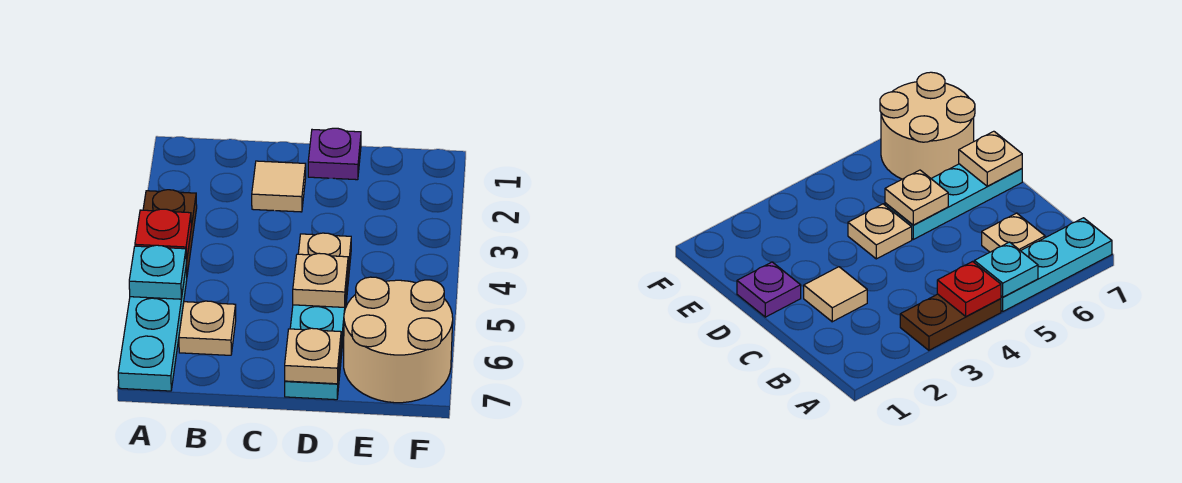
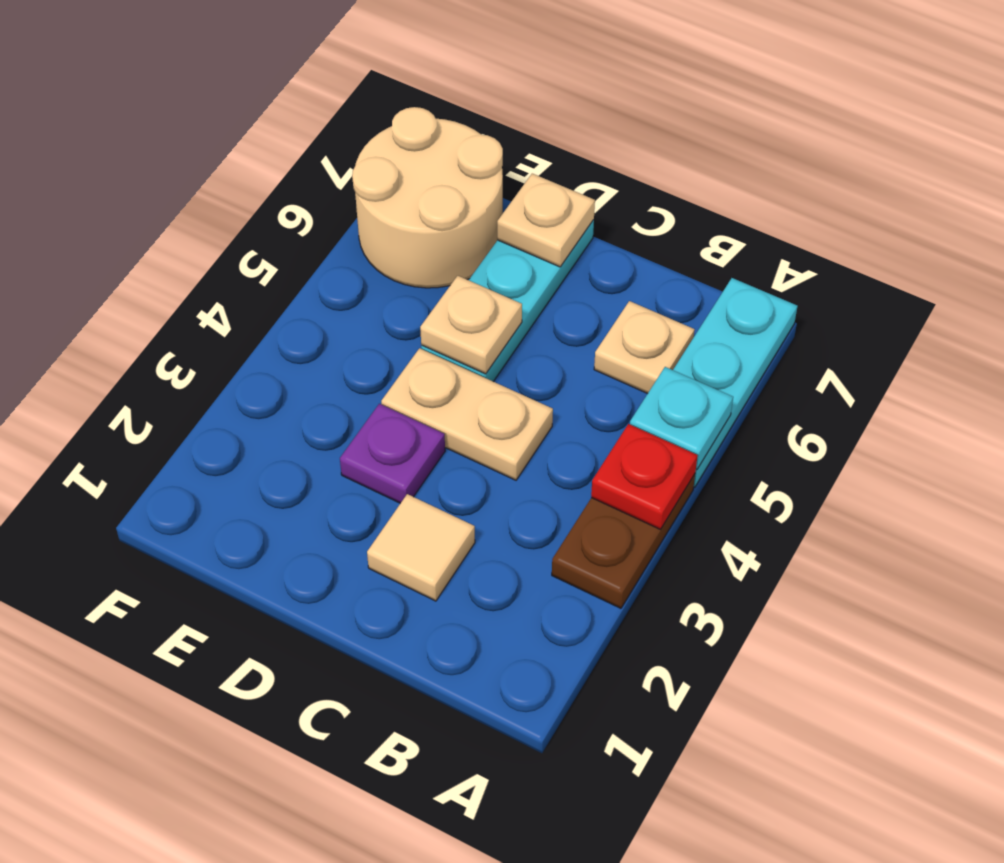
purple 1x1 plate [308,128,361,180] -> purple 1x1 plate moved to [340,404,445,503]
tan 1x1 plate [298,233,351,280] -> tan 1x2 plate [381,348,553,480]

